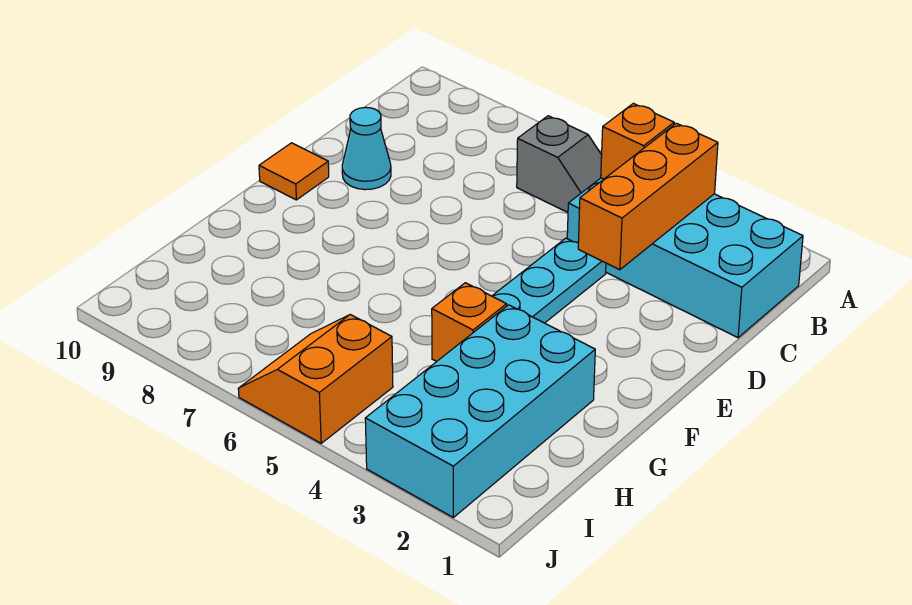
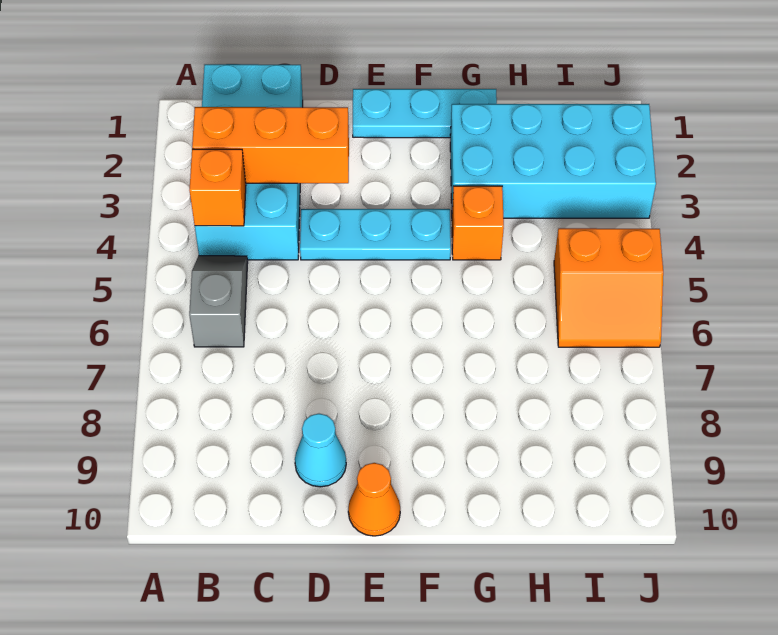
none -> cyan 1x3 plate [353,89,497,138]
orange 1x1 tile [259,143,329,200] -> orange 1x1 cone [348,463,400,536]

